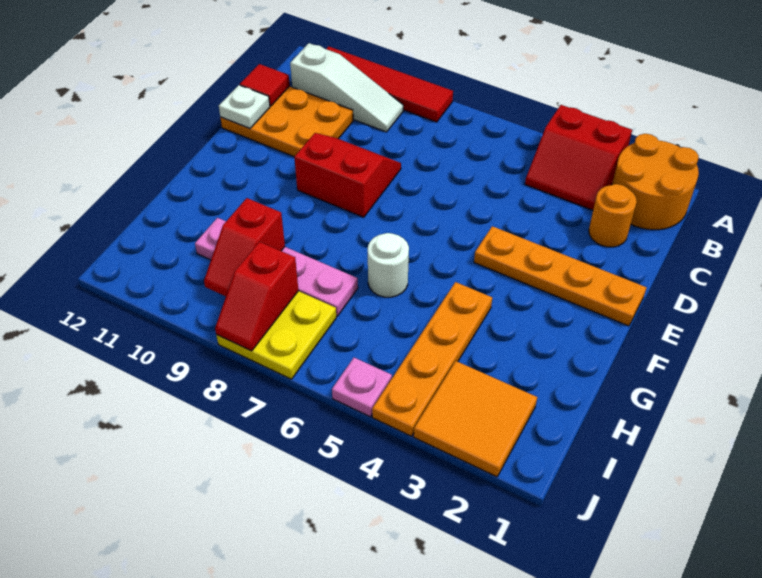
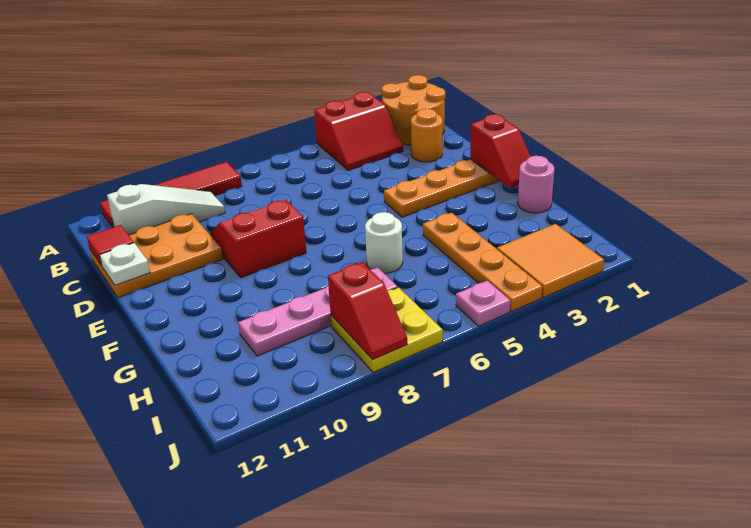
none -> pink 1x1 round brick [518,156,554,213]
red 1x2 slope [204,198,285,296] -> red 1x2 slope moved to [470,114,531,188]

